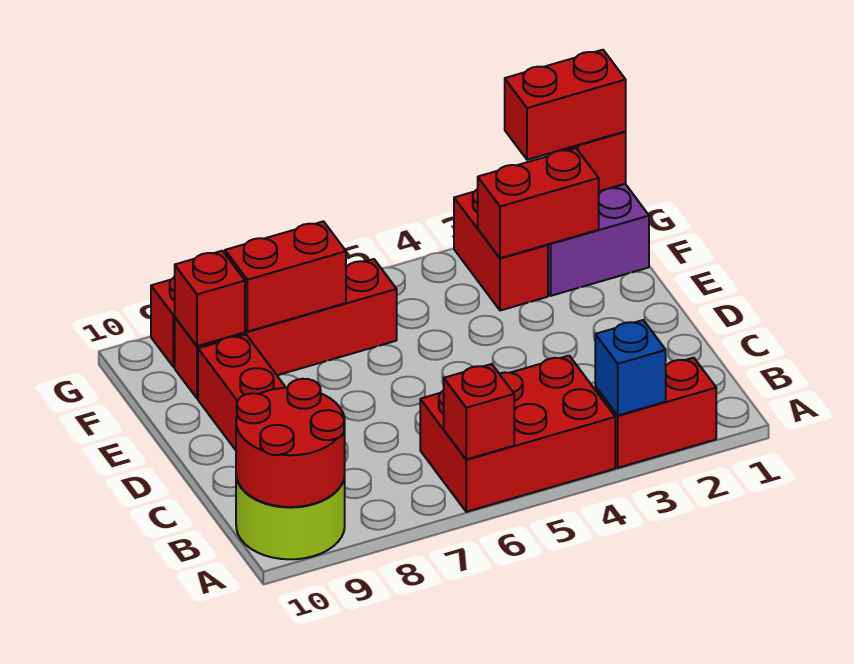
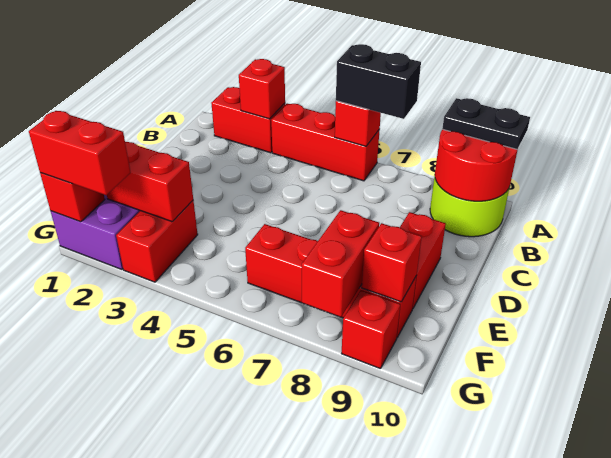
blue 1x1 brick [595,320,666,415] -> red 1x1 brick [239,59,285,119]
red 2x3 brick [420,356,615,512] -> red 1x3 brick [271,104,380,181]
none -> black 1x2 brick [336,44,421,119]
none -> black 1x2 plate [442,98,530,149]
red 1x2 brick [225,221,346,332] -> red 1x2 brick turned to [302,210,379,317]

